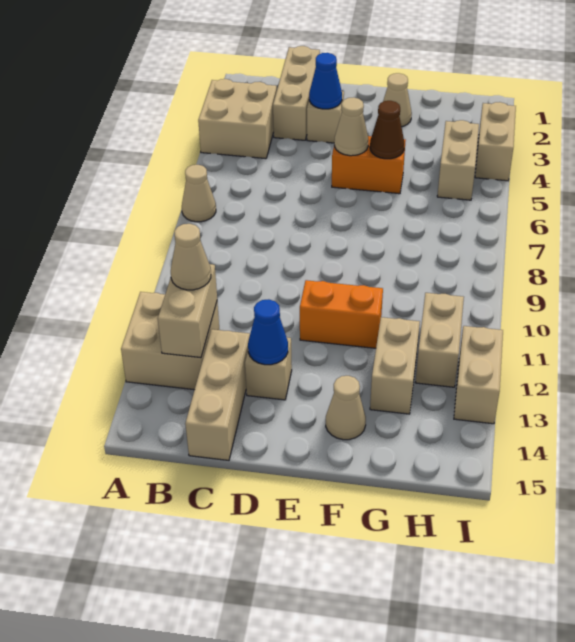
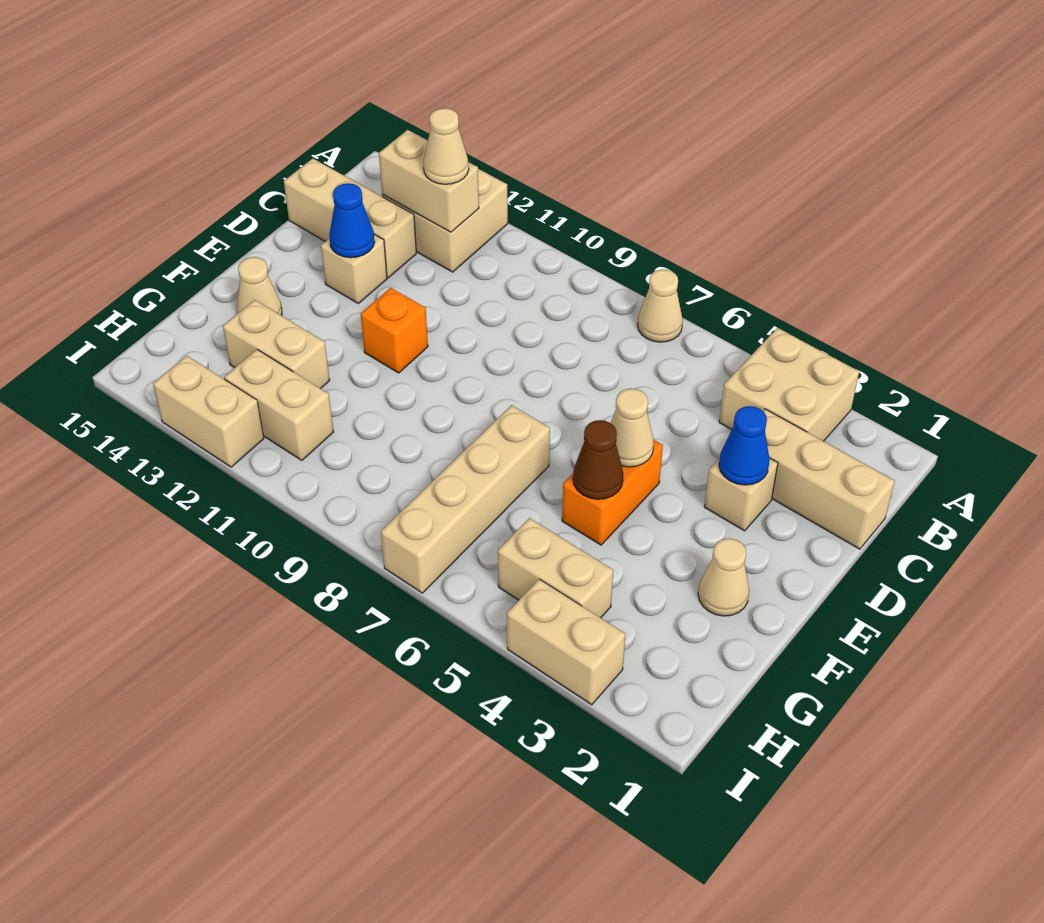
orange 1x2 brick [300,280,383,348] -> orange 1x1 brick [361,288,428,373]
none -> tan 1x4 brick [381,405,550,593]

